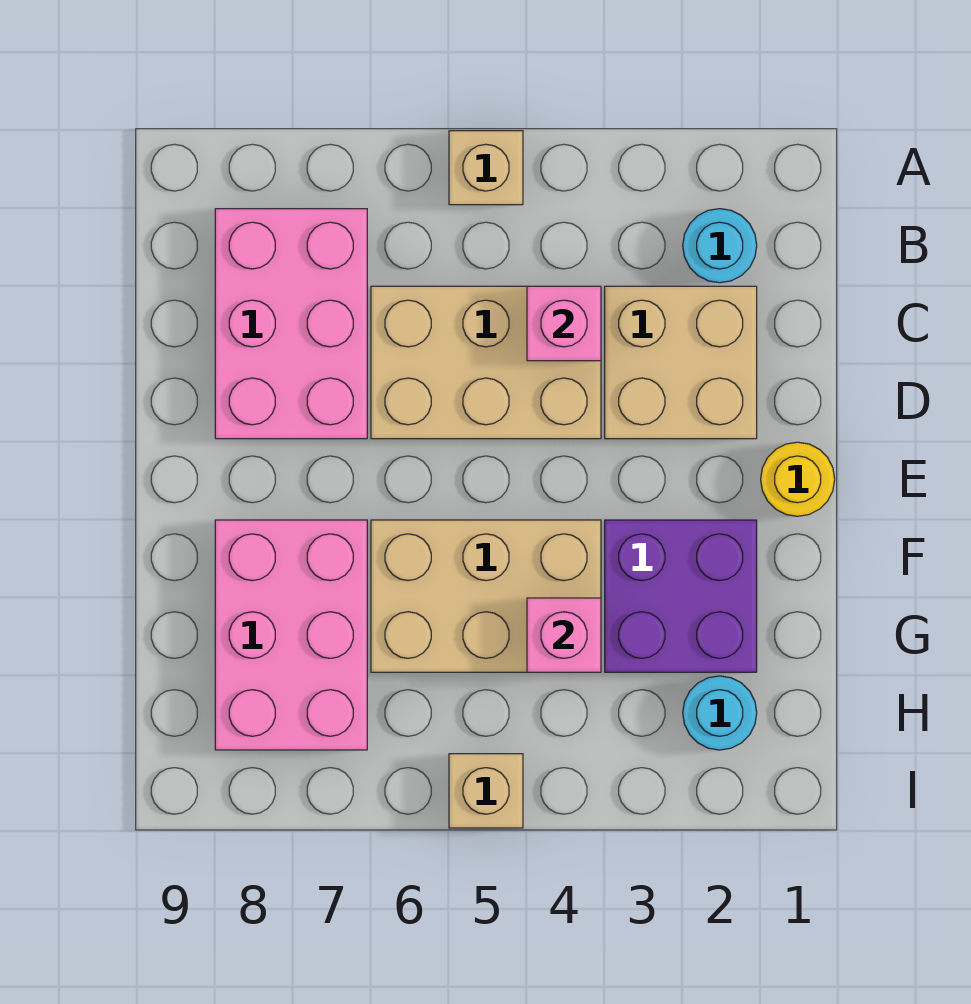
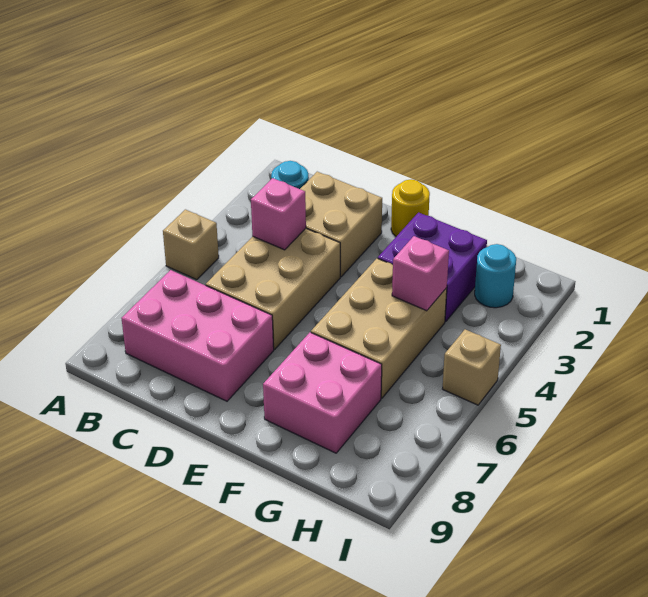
pink 2x3 brick [215,520,367,750] -> pink 2x2 brick [263,332,382,453]

